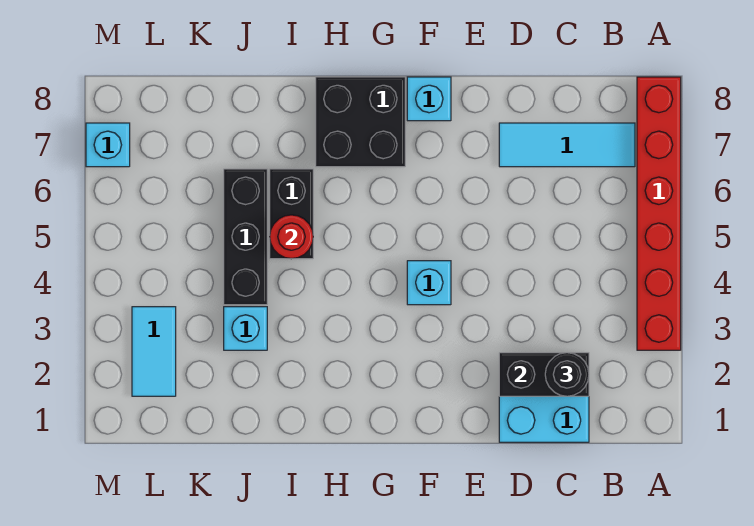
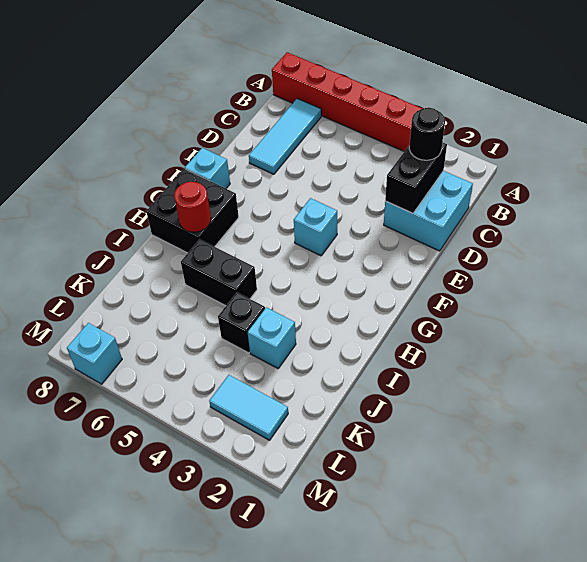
red 1x1 round brick [270,215,313,259] -> red 1x1 round brick moved to [174,182,211,232]
black 1x3 brick [224,169,267,305] -> black 1x1 brick [218,292,265,353]

